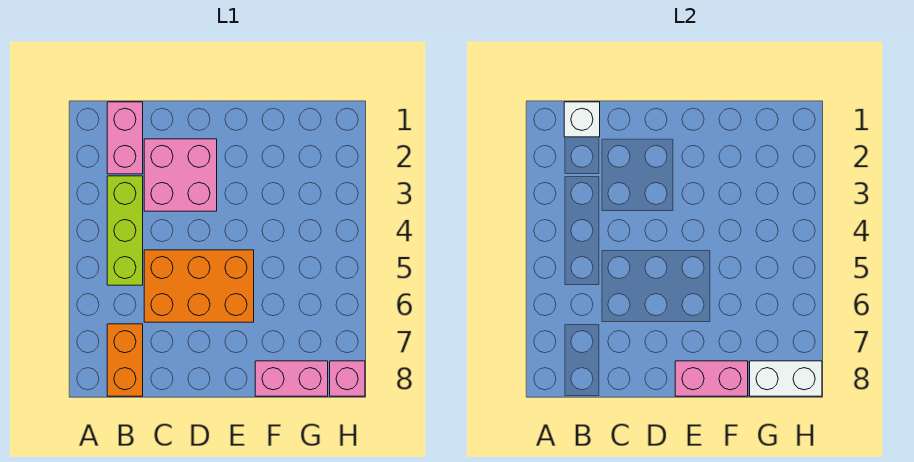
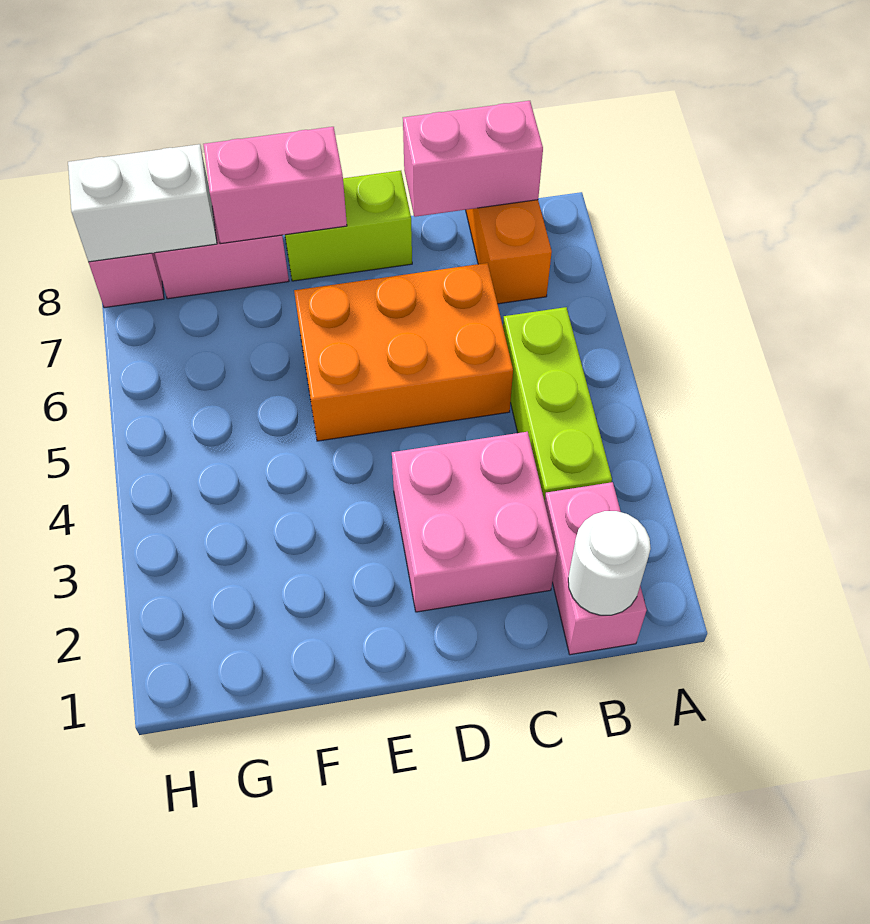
white 1x1 brick [564,102,600,137] -> white 1x1 round brick [568,511,651,615]
none -> pink 1x2 brick [403,101,543,217]
none -> lime 1x2 brick [285,171,412,281]

